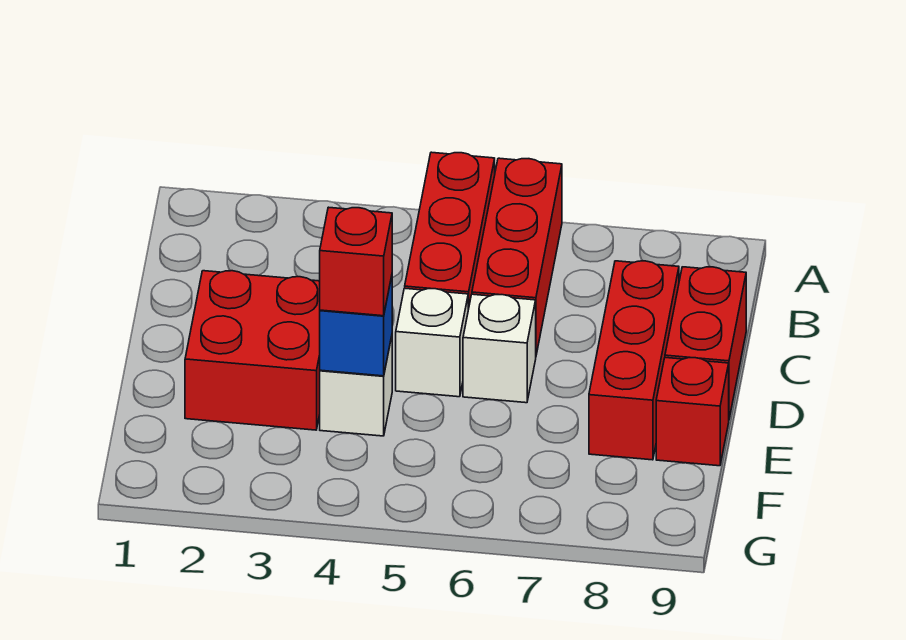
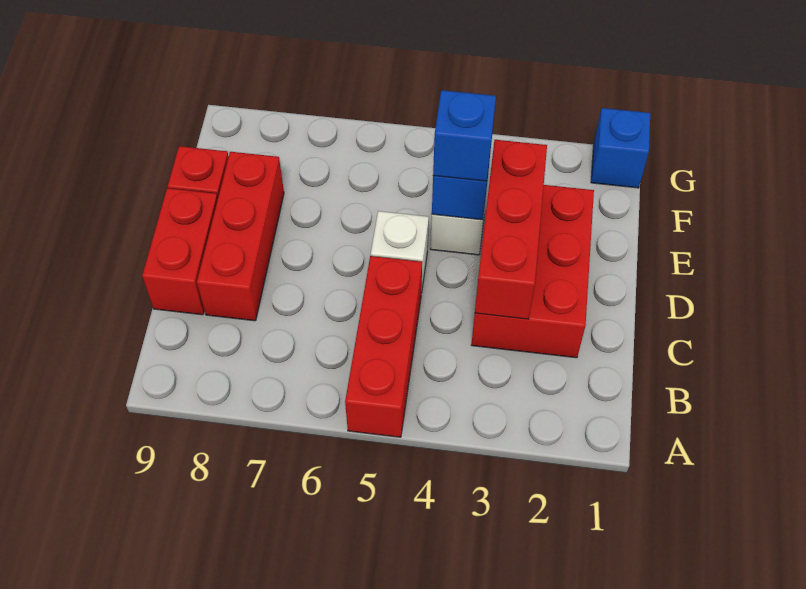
red 1x3 brick [472,158,562,355] -> red 1x3 brick moved to [475,140,547,319]
red 2x2 brick [185,271,320,430] -> red 2x3 brick [472,185,594,358]
white 1x1 brick [463,294,536,403] -> none
red 1x1 brick [320,207,392,316] -> blue 1x1 brick [433,90,496,181]
none -> blue 1x1 brick [591,108,650,188]

